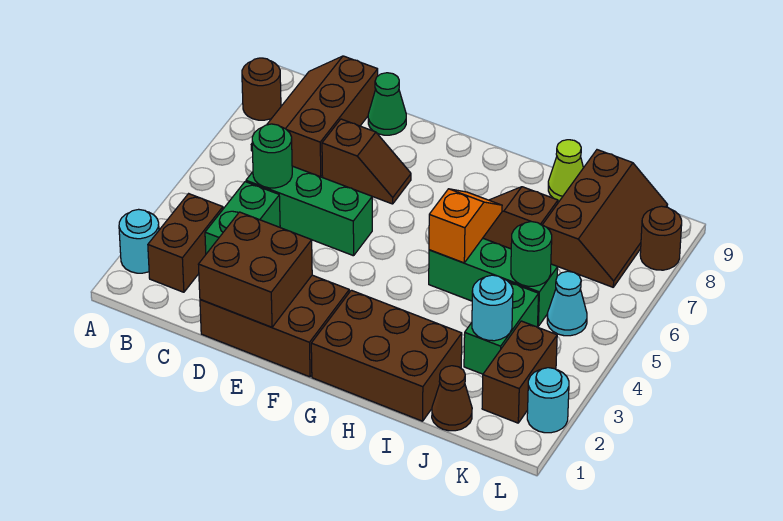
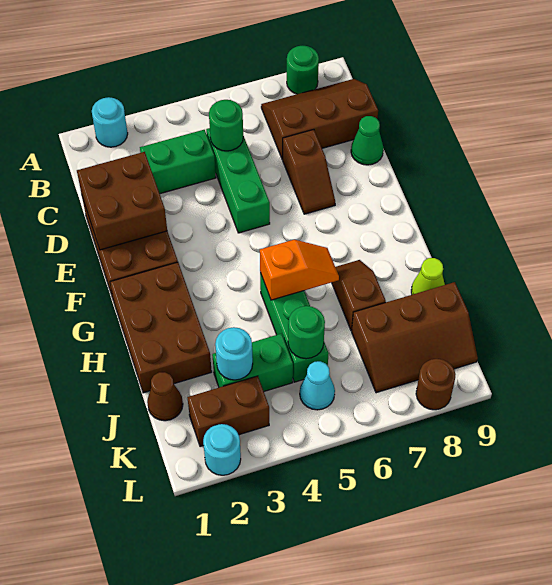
brown 1x1 round brick [242,58,281,120] -> green 1x1 round brick [287,46,319,94]
brown 1x2 brick [148,194,223,292] -> none

